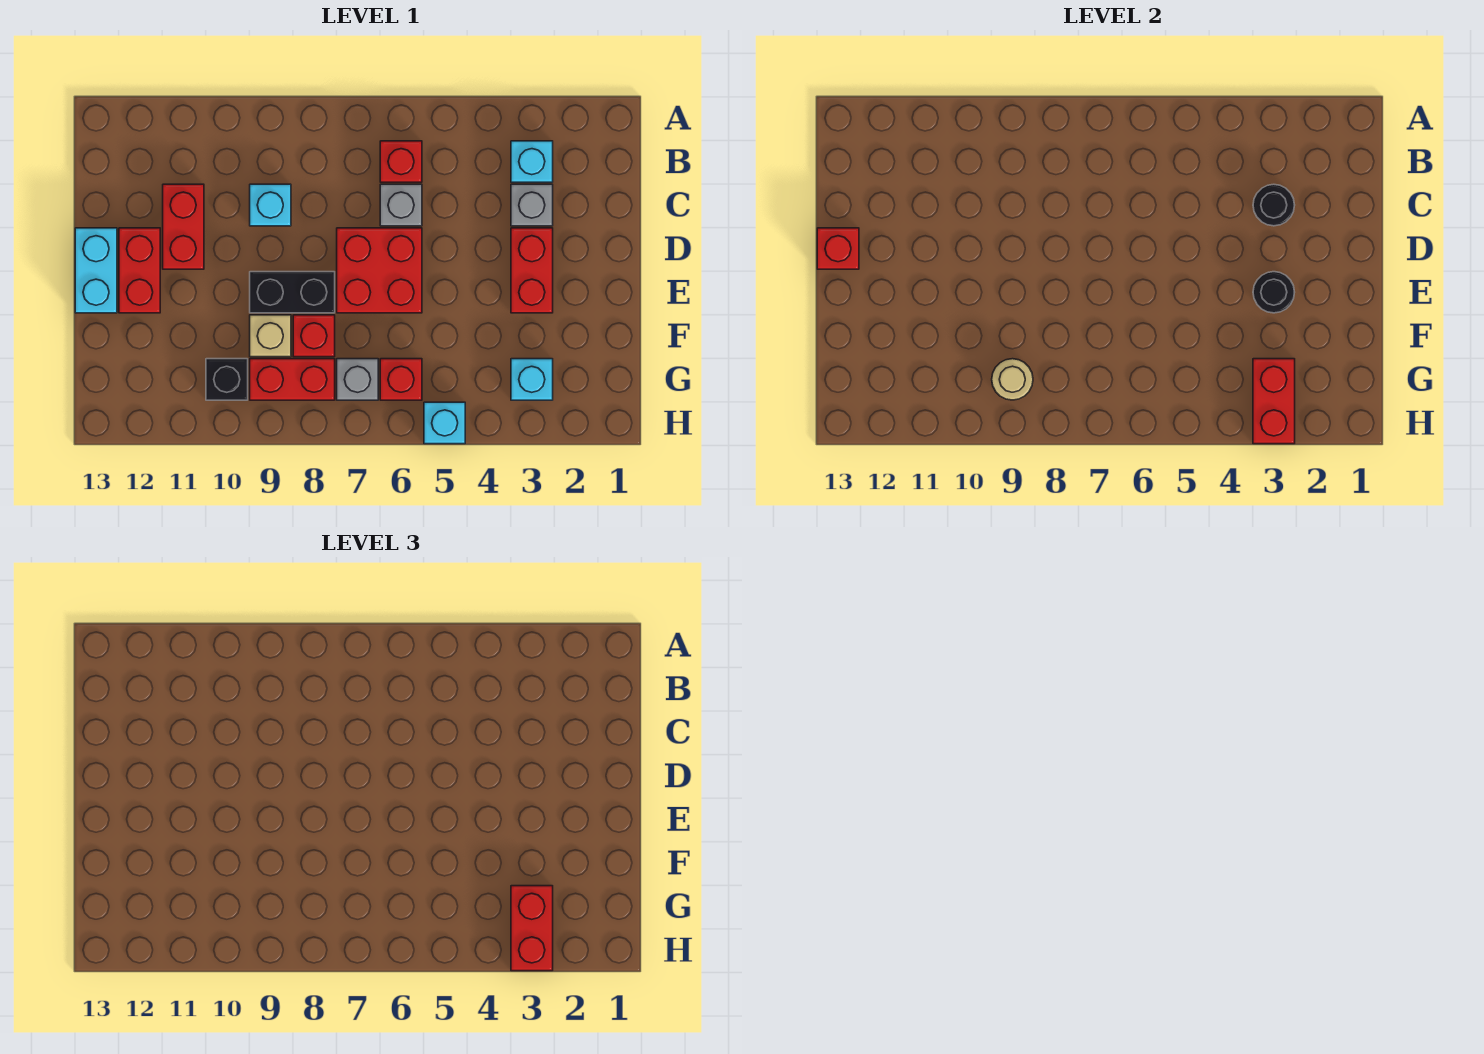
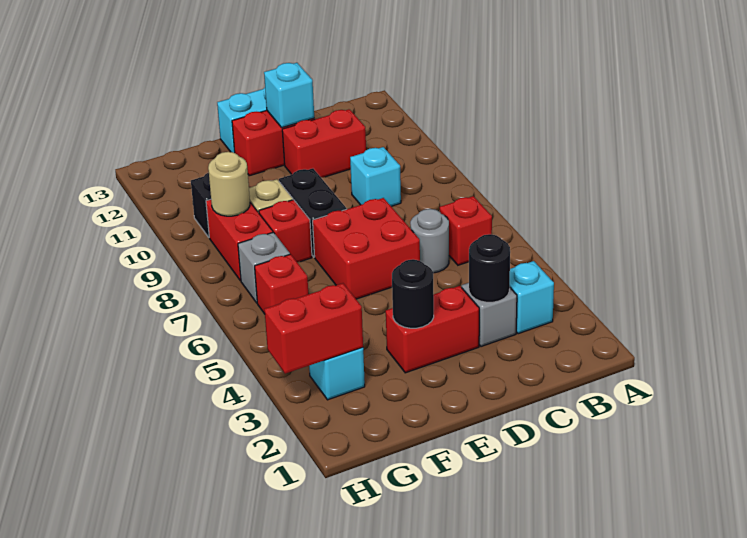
grey 1x1 brick [380,184,422,226] -> grey 1x1 round brick [410,209,449,273]
red 1x1 brick [817,228,859,269] -> none
red 1x2 brick [511,886,553,971] -> none
cyan 1x1 brick [424,402,465,444] -> cyan 1x1 brick moved to [264,63,314,127]

